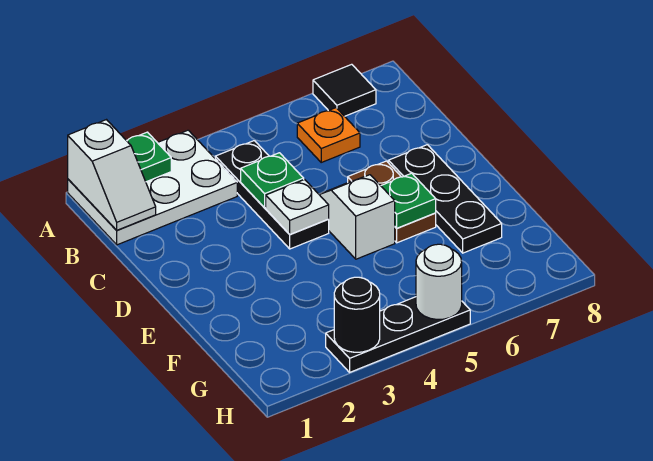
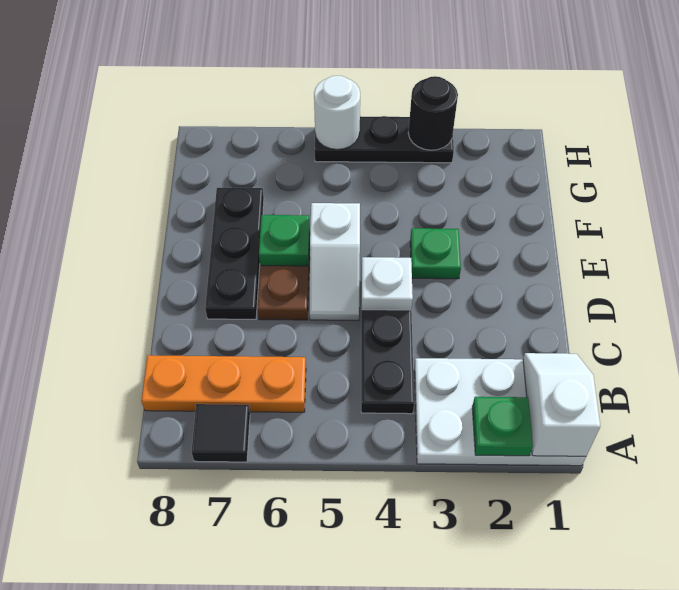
orange 1x1 plate [297,108,360,162] -> orange 1x3 plate [141,355,306,412]
green 1x1 plate [241,153,304,208] -> green 1x1 plate moved to [410,228,461,279]

